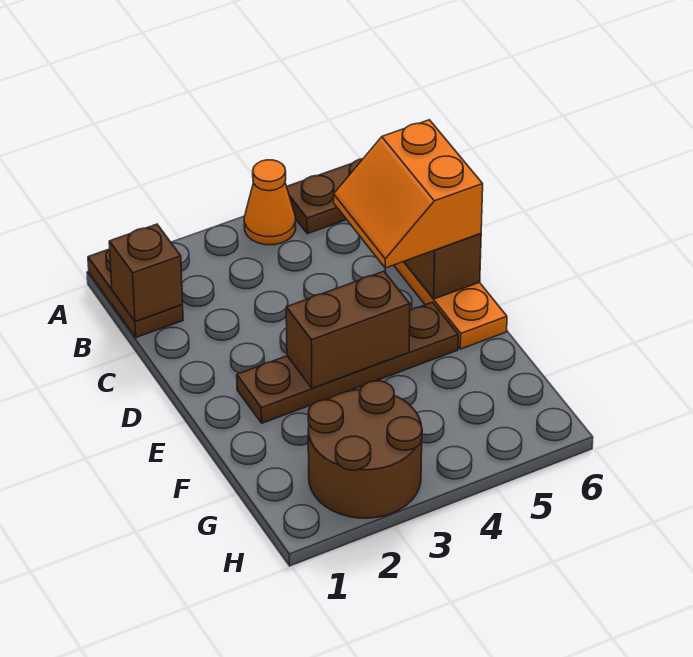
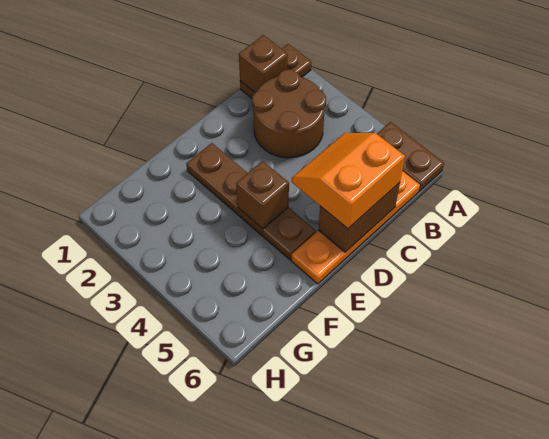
orange 1x1 cone [244,160,296,245] -> none
brown 1x2 brick [286,271,410,388] -> brown 1x1 brick [236,161,289,229]
brown 2x2 round brick [308,381,422,518] -> brown 2x2 round brick moved to [252,69,326,158]

